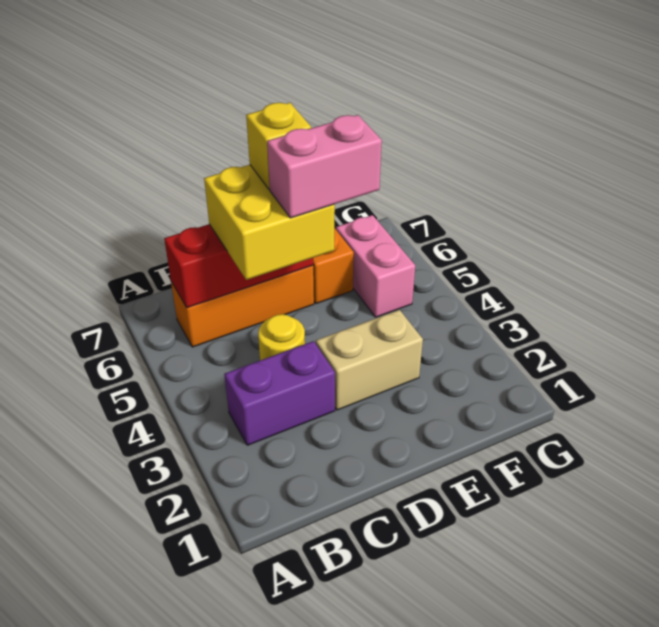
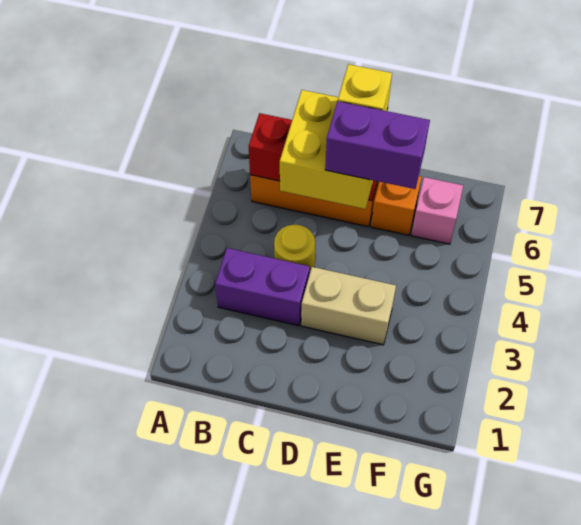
pink 1x2 brick [267,115,382,218] -> purple 1x2 brick [325,101,430,189]
pink 1x2 brick [336,215,415,317] -> pink 1x1 brick [411,177,463,244]

